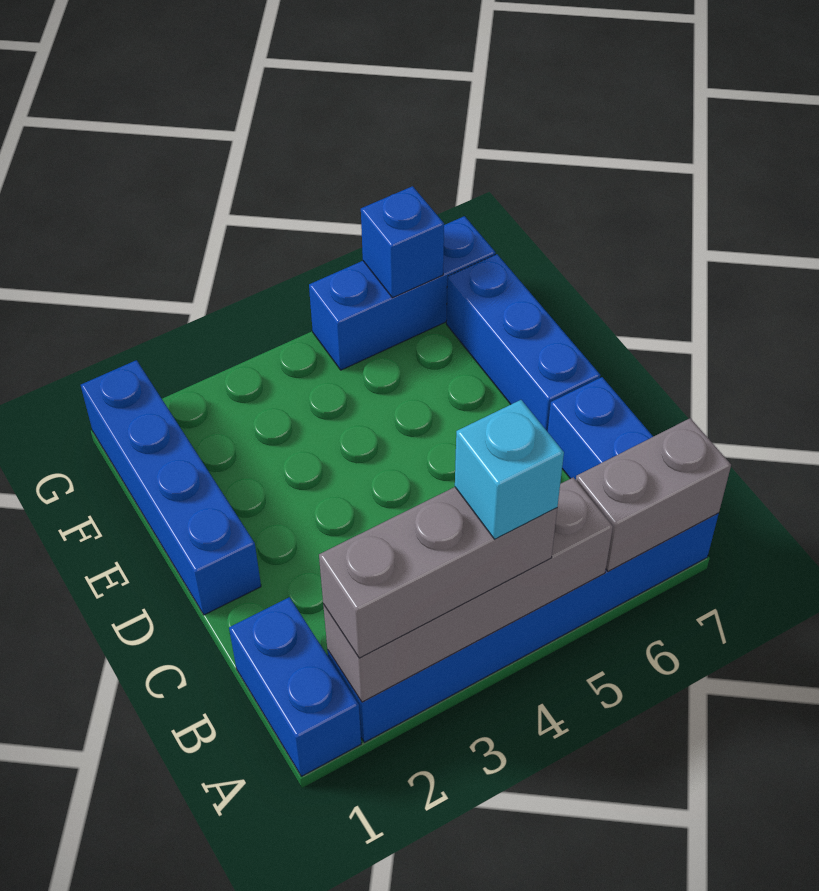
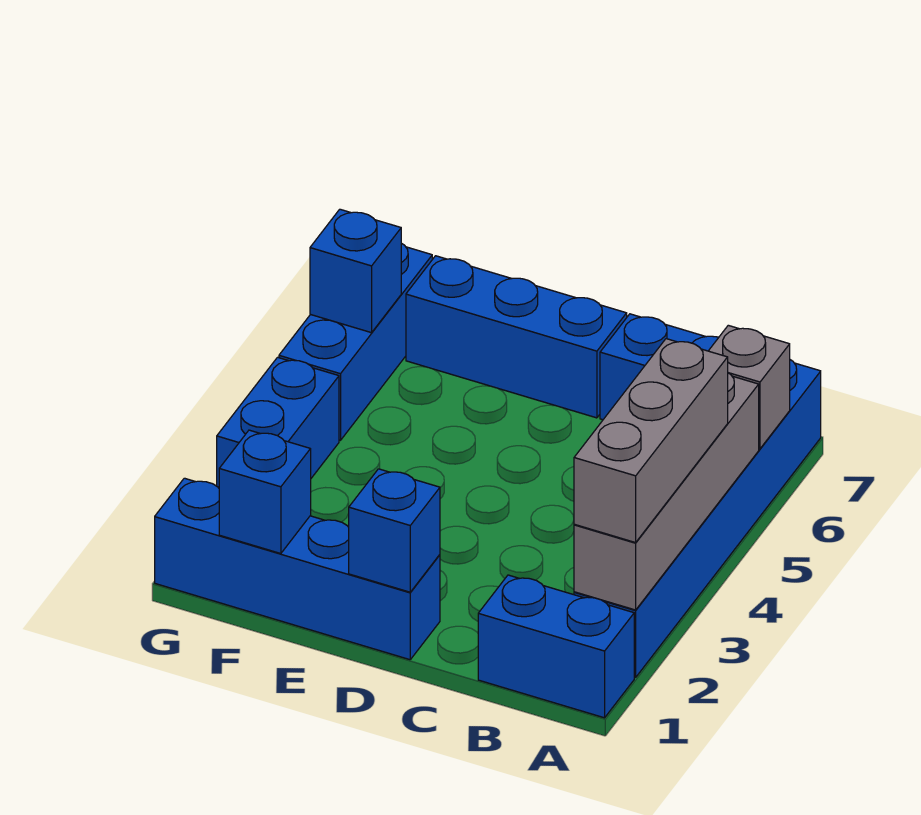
cyan 1x1 brick [455,400,564,539] -> none
grey 1x2 brick [576,418,731,572] -> grey 1x1 brick [709,325,790,449]
none -> blue 1x1 brick [349,469,440,592]
none -> blue 1x1 brick [219,430,311,554]
none -> blue 1x2 brick [217,357,339,488]

